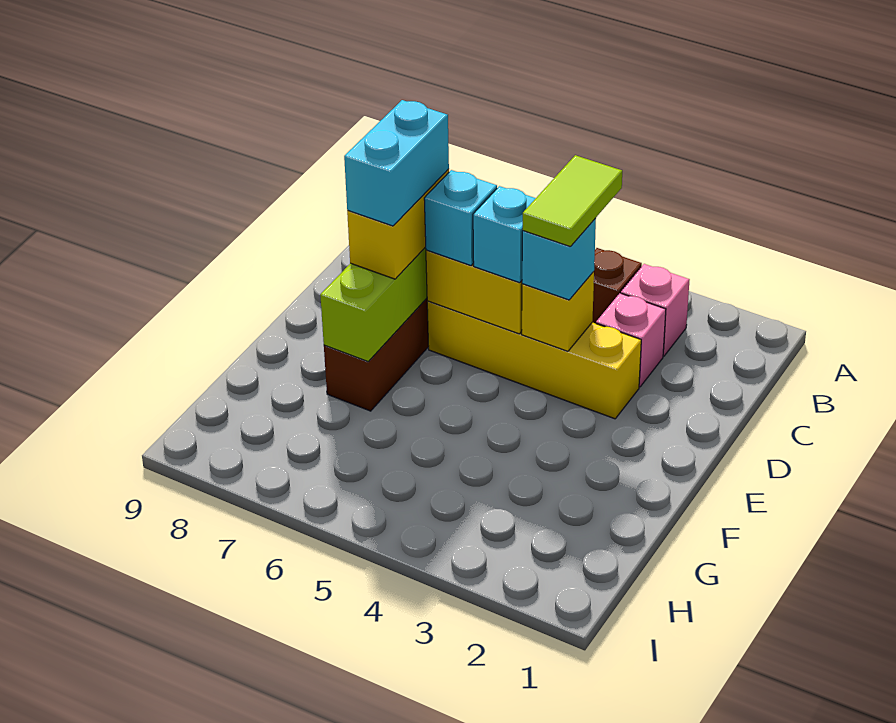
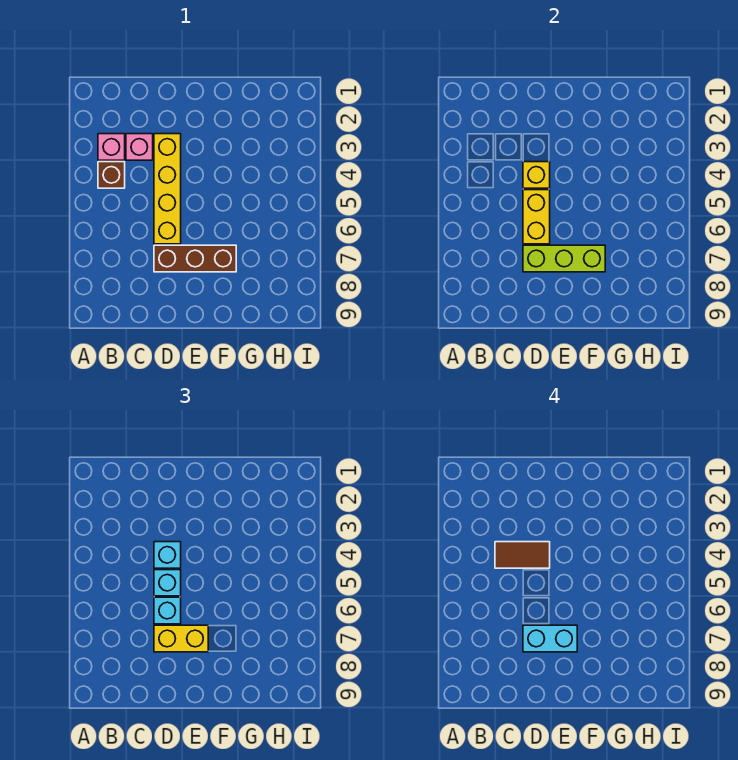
lime 1x2 tile [523,155,622,247] -> brown 1x2 tile [495,542,550,568]

